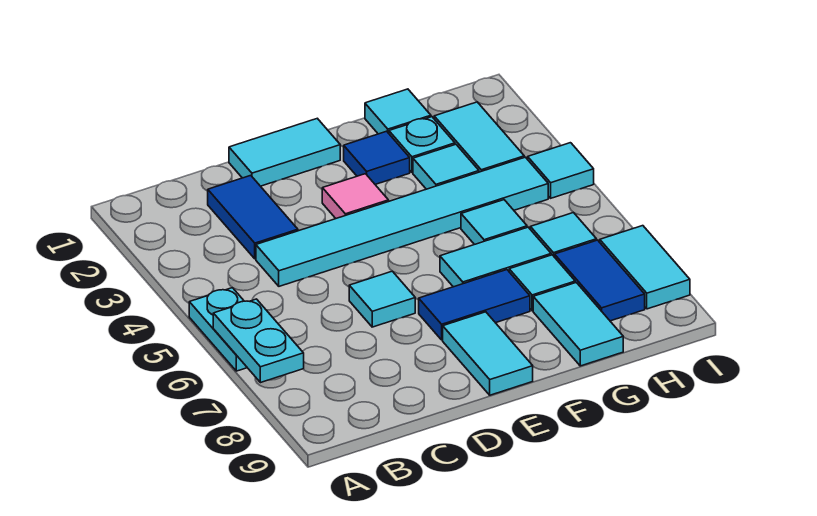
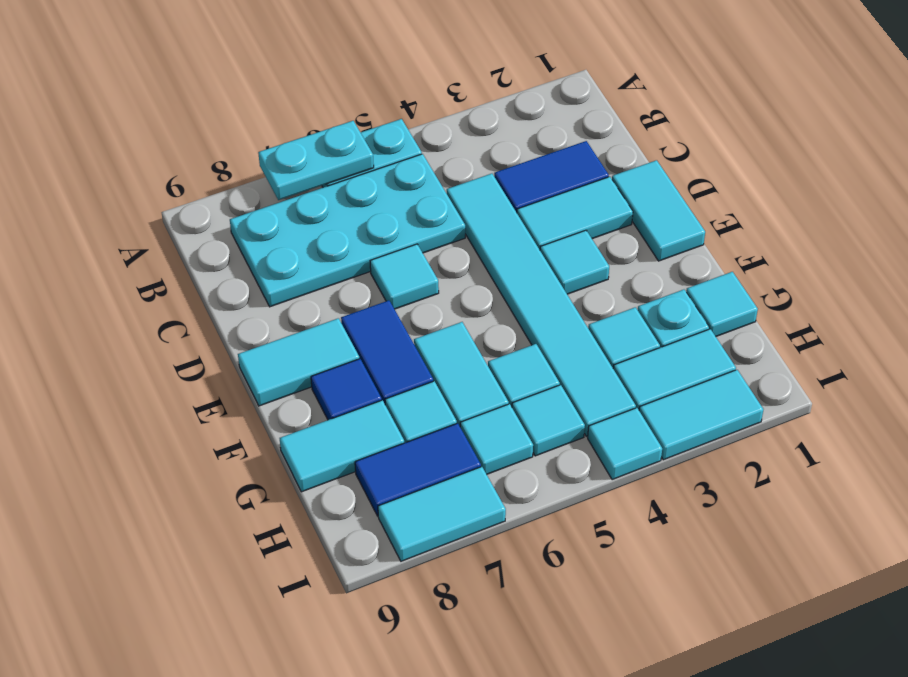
none -> cyan 2x4 plate [230,154,465,307]
none -> cyan 1x2 tile [517,177,633,250]
pink 1x1 tile [322,174,388,218] -> cyan 1x1 tile [540,230,609,294]
blue 1x1 tile [344,131,410,184] -> blue 1x1 tile moved to [311,359,382,420]
none -> cyan 1x1 tile [512,385,585,456]
none -> cyan 1x2 tile [639,370,763,460]

